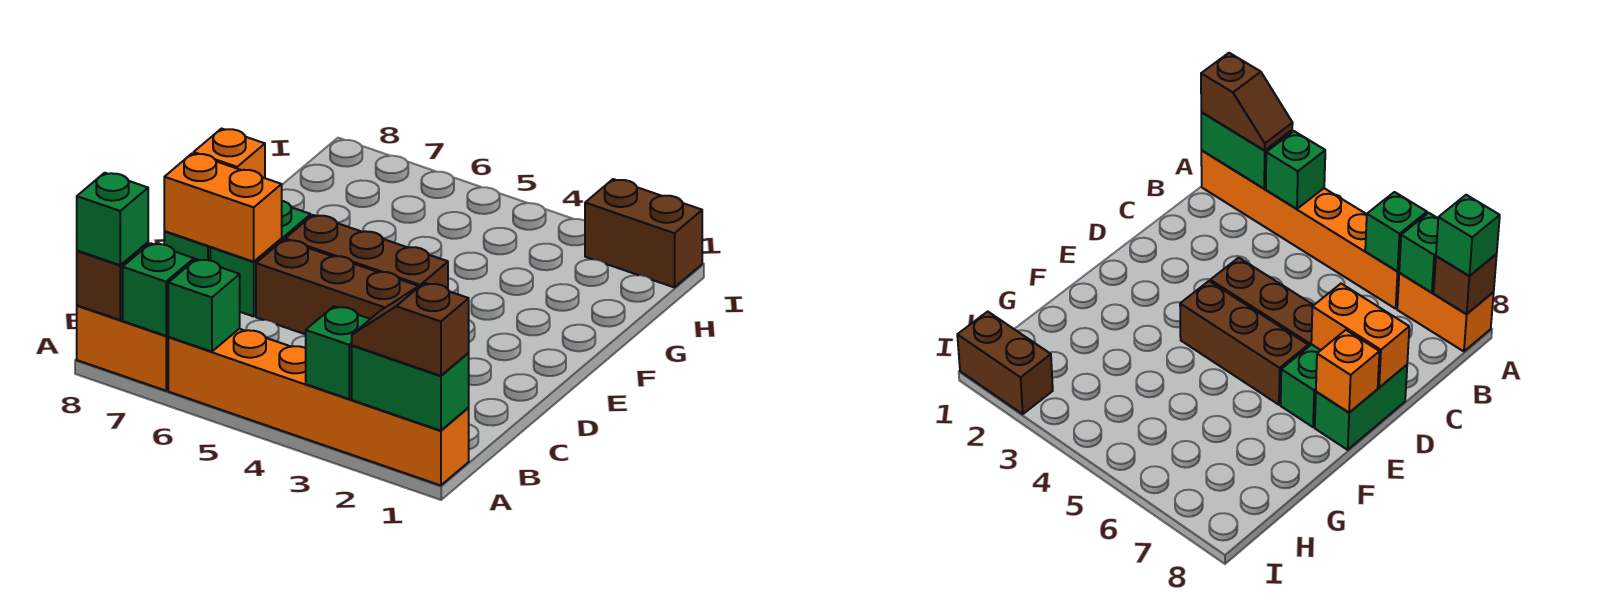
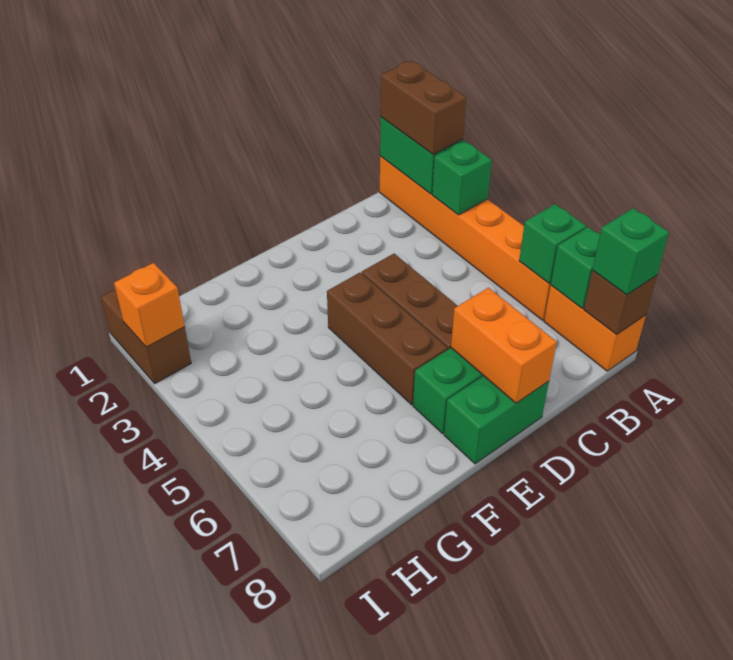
brown 1x2 slope [352,283,469,376] -> brown 1x2 brick [381,61,466,154]
orange 1x1 brick [194,129,265,178] -> orange 1x1 brick moved to [114,263,185,347]

